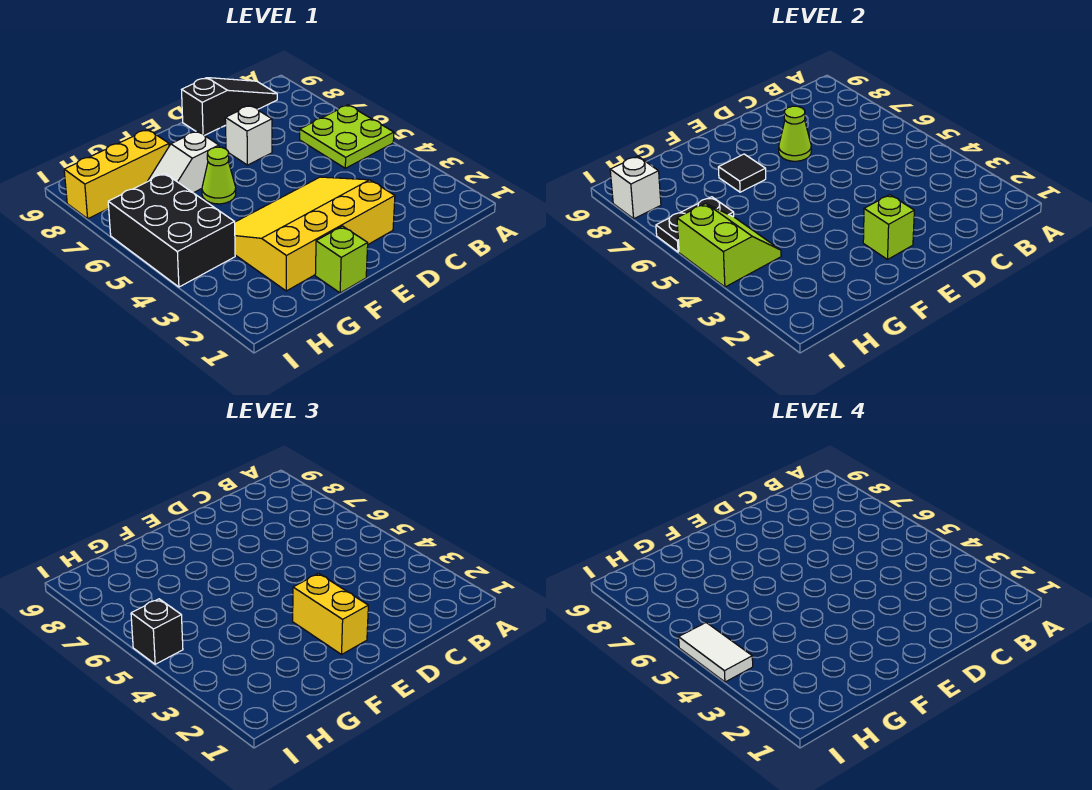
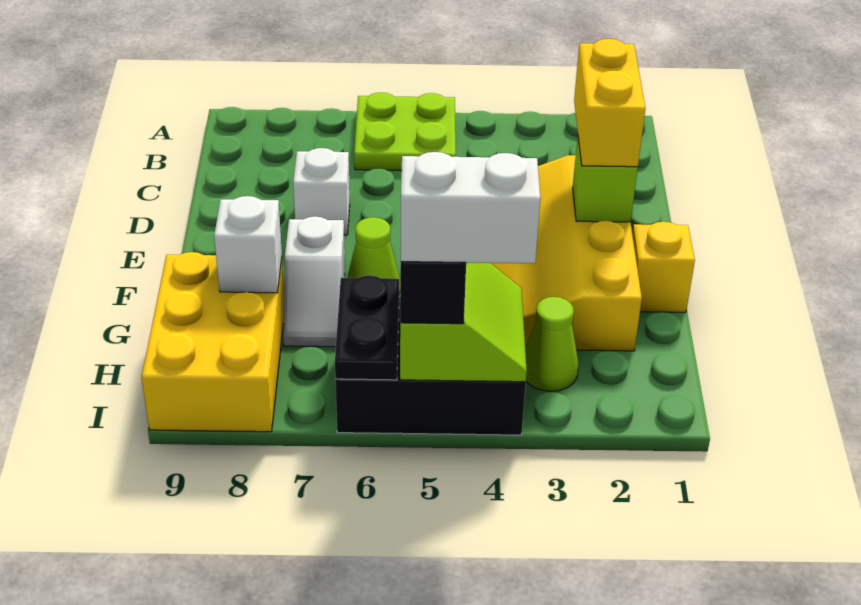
black 1x3 slope [182,78,277,135] -> none
lime 1x1 cone [779,106,811,161] -> lime 1x1 cone moved to [525,297,579,391]
yellow 1x2 brick [293,574,368,654] -> yellow 1x2 brick turned to [574,39,645,167]
lime 1x1 brick [315,226,368,293] -> yellow 1x1 brick [632,222,695,312]
black 1x1 tile [718,154,766,192] -> none
yellow 1x3 brick [64,130,169,219] -> yellow 2x3 brick [142,252,284,432]
lime 2x2 slope [677,203,781,287] -> lime 2x2 slope turned to [400,263,527,382]
white 1x2 tile [679,623,753,682] -> white 1x2 brick [401,152,541,264]
white 1x1 brick [610,156,661,219] -> white 1x1 brick moved to [214,196,282,293]

